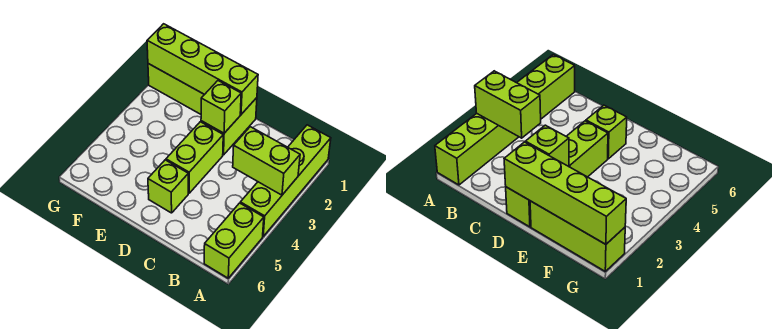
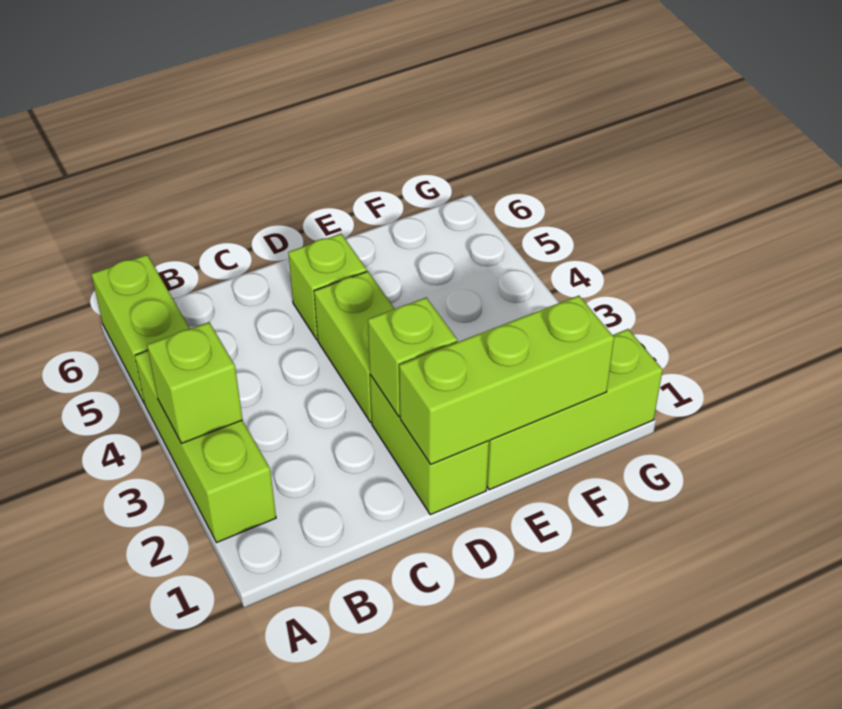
lime 1x4 brick [240,125,331,236] -> lime 1x3 brick [135,351,276,543]
lime 1x2 brick [233,127,300,195] -> lime 1x1 brick [147,322,243,443]
lime 1x4 brick [147,24,258,114] -> lime 1x3 brick [399,296,614,464]

